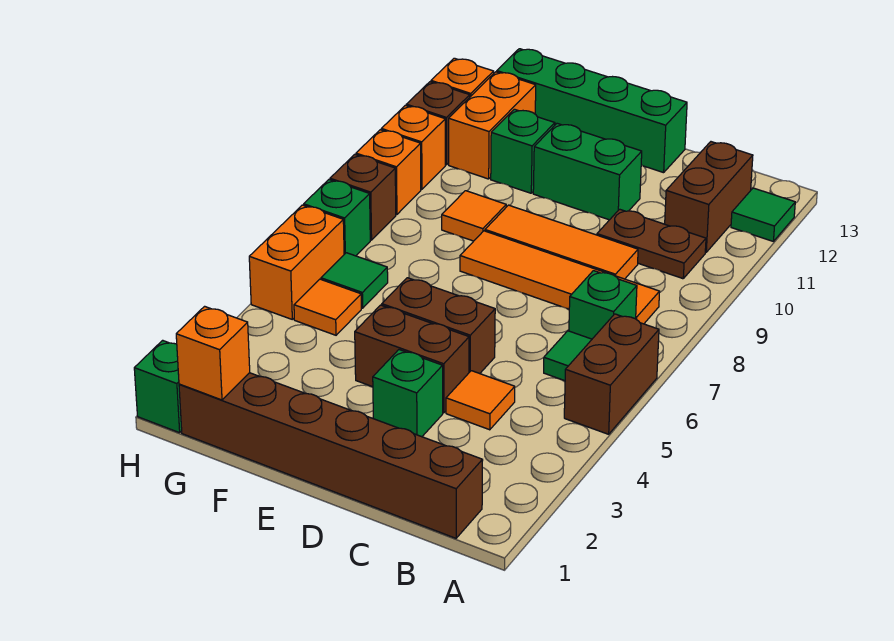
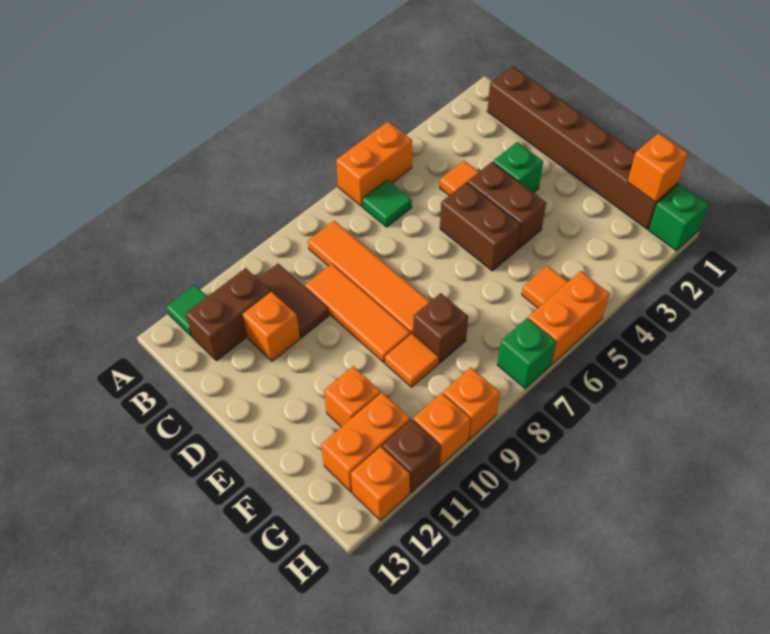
brown 1x2 brick [564,314,659,434] -> orange 1x2 brick [336,122,412,206]
green 1x1 brick [569,271,637,339] -> none
brown 1x2 plate [597,209,706,279] -> brown 1x2 tile [258,264,329,338]
none -> orange 1x1 brick [242,292,300,361]
green 1x2 brick [533,123,642,220] -> none
green 1x4 brick [497,49,687,173] -> none
green 1x1 brick [491,109,555,193] -> orange 1x1 brick [324,366,381,427]
green 1x1 tile [321,253,388,308] -> none
brown 1x1 brick [330,154,396,240] -> brown 1x1 brick moved to [413,293,468,363]

